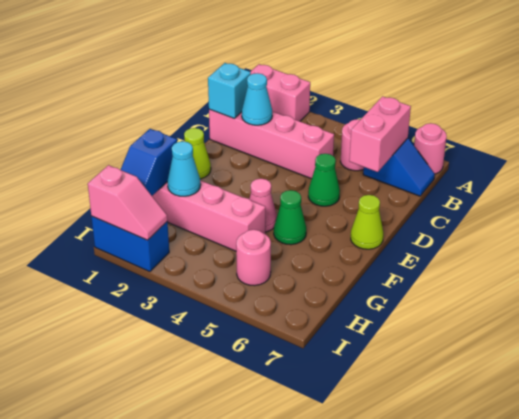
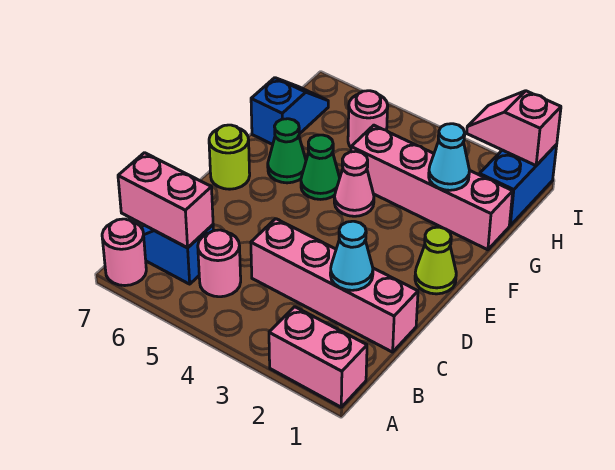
pink 1x2 brick [349,96,411,172] -> pink 1x2 brick turned to [118,153,213,248]
cyan 1x1 brick [208,63,251,118] -> none
green 1x1 cone [308,154,340,206] -> green 1x1 cone moved to [268,119,306,183]
lime 1x1 cone [351,195,383,249] -> lime 1x1 round brick [209,125,250,189]
blue 1x2 slope [121,129,177,196] -> blue 1x2 slope moved to [251,78,328,144]
blue 1x2 brick [91,216,169,272] -> blue 1x2 brick turned to [479,145,557,225]

